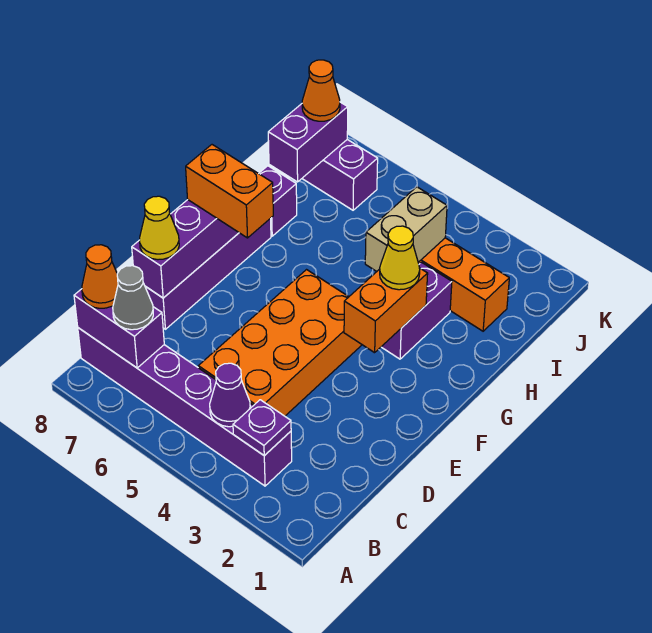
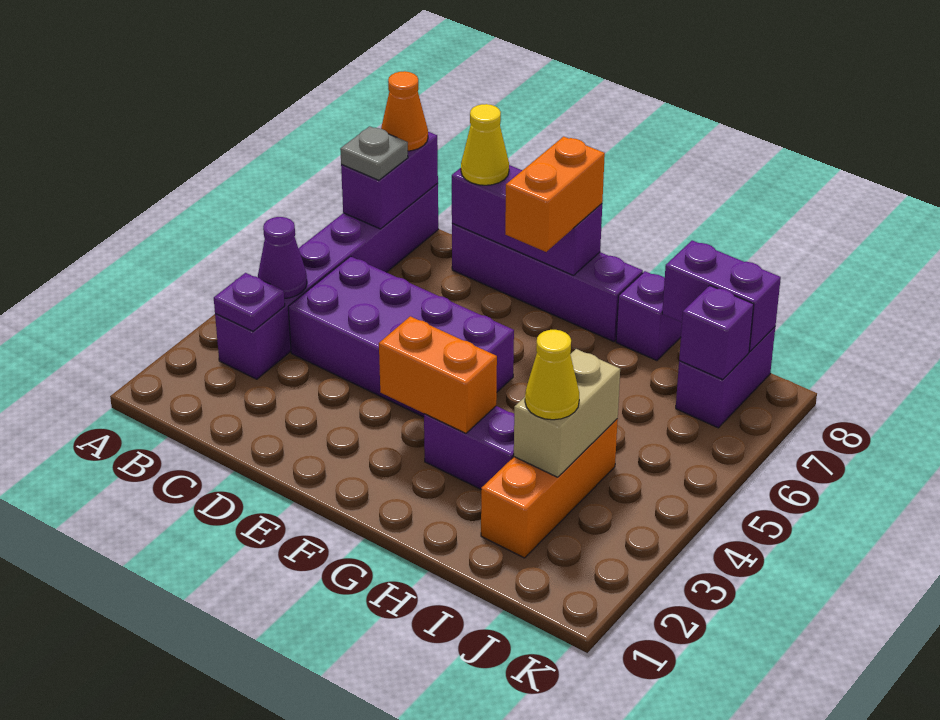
grey 1x1 cone [113,266,153,330] -> grey 1x1 plate [340,126,408,180]
orange 2x4 brick [198,270,362,416] -> purple 2x4 brick [288,256,514,417]
yellow 1x1 cone [380,226,420,290] -> yellow 1x1 cone moved to [525,330,579,420]
tan 1x2 brick [365,187,447,271] -> tan 1x2 brick turned to [514,349,620,477]
none -> purple 1x1 brick [679,285,754,380]
orange 1x1 cone [302,60,340,121] -> none

